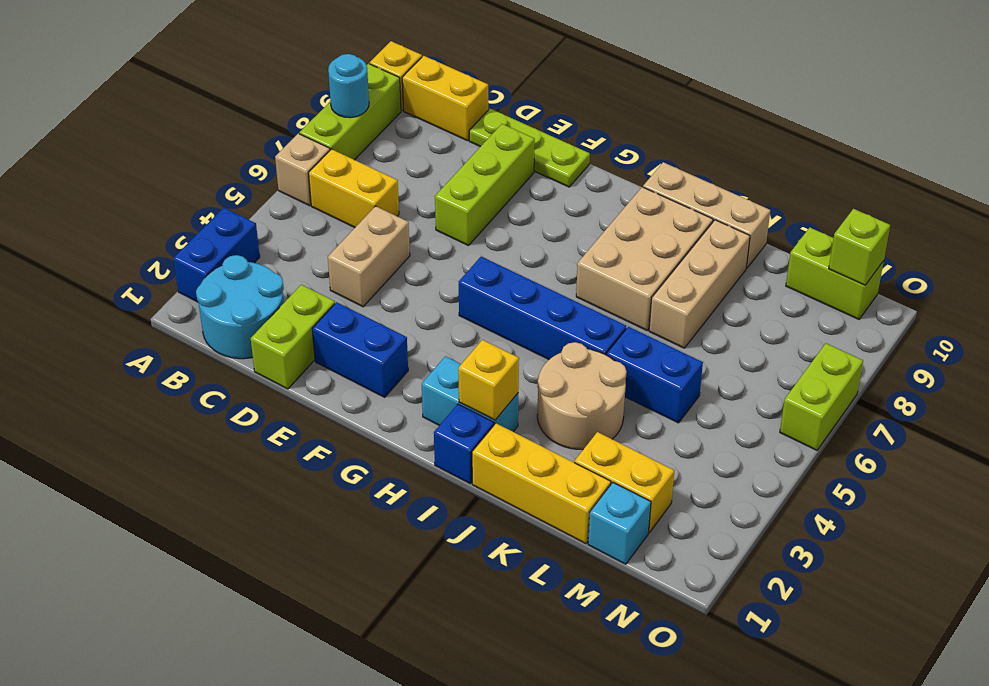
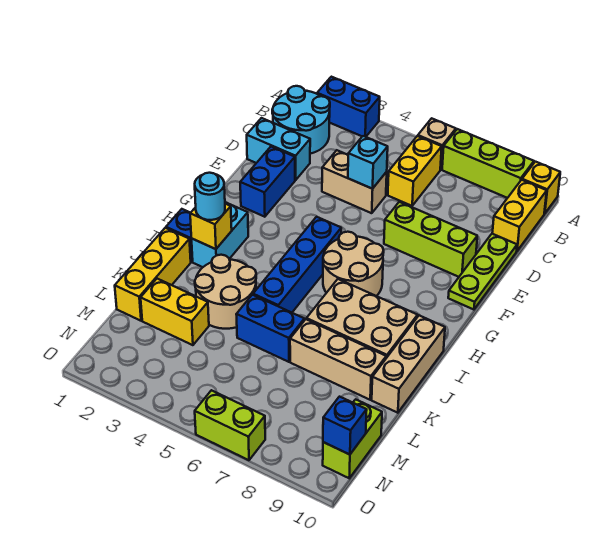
cyan 1x1 round brick [328,54,369,118] -> cyan 1x1 round brick moved to [195,173,225,220]
lime 1x2 brick [251,285,335,389] -> cyan 1x2 brick [247,118,310,180]
none -> tan 2x2 round brick [323,232,384,296]
blue 1x2 brick [607,327,703,423] -> blue 1x2 brick turned to [236,295,304,362]
yellow 1x2 brick [574,432,674,532] -> yellow 1x2 brick turned to [141,279,209,345]
cyan 1x1 brick [588,483,651,564] -> cyan 1x1 brick moved to [348,136,388,189]
lime 1x1 brick [829,209,890,285] -> blue 1x1 brick [323,397,367,455]

